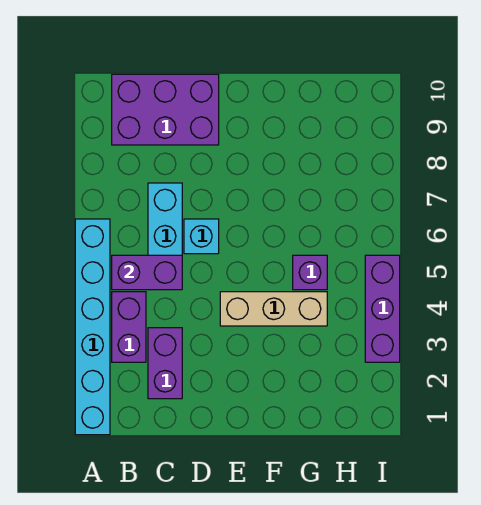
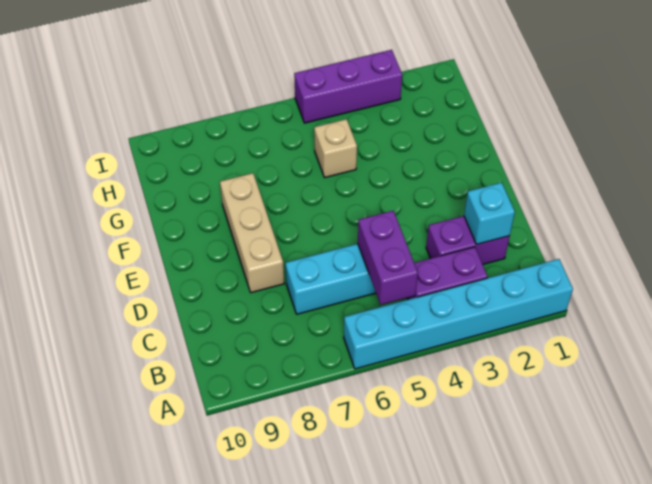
purple 2x3 brick [112,74,219,145] -> none
cyan 1x1 brick [184,219,219,254] -> cyan 1x1 brick moved to [464,183,515,244]
tan 1x3 brick [220,292,327,326] -> tan 1x3 brick moved to [220,173,284,293]
purple 1x1 brick [293,255,327,290] -> tan 1x1 brick [314,119,357,178]

